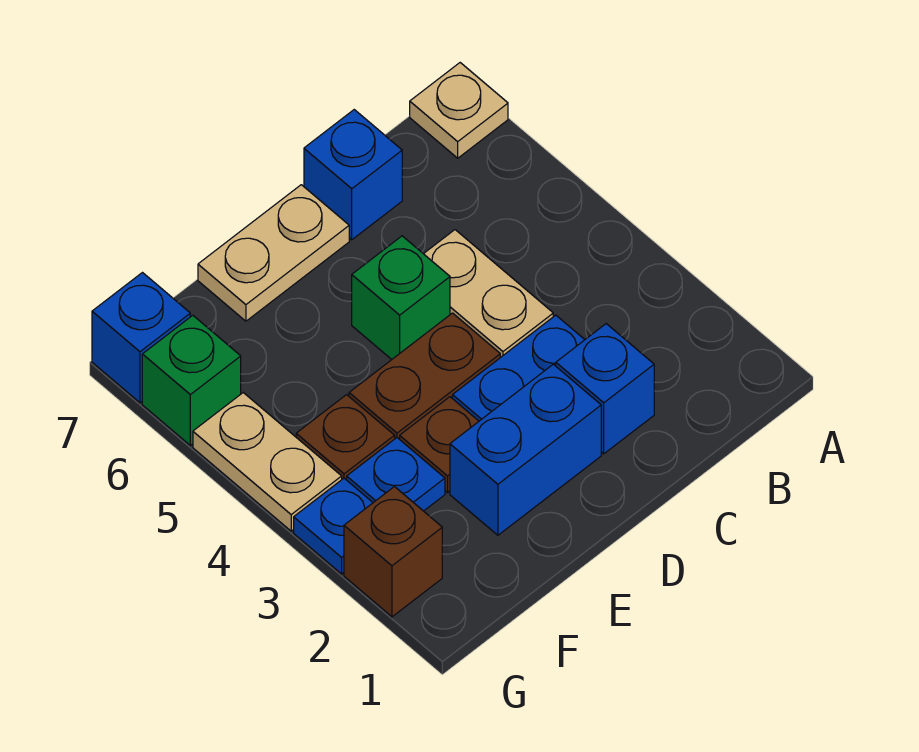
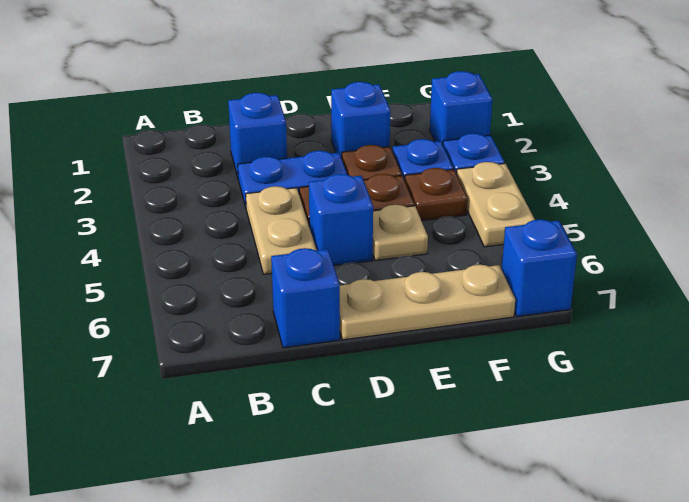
tan 1x1 plate [410,63,508,158] -> tan 1x1 plate moved to [373,205,428,260]
blue 1x2 brick [450,364,601,535] -> blue 1x1 brick [331,82,390,159]
green 1x1 brick [352,236,450,359] -> blue 1x1 brick [309,174,373,266]
tan 1x2 plate [198,185,349,321] -> tan 1x3 plate [340,265,515,340]
brown 1x1 brick [344,487,442,617] -> blue 1x1 brick [430,71,493,145]
green 1x1 brick [142,315,241,446] -> none

